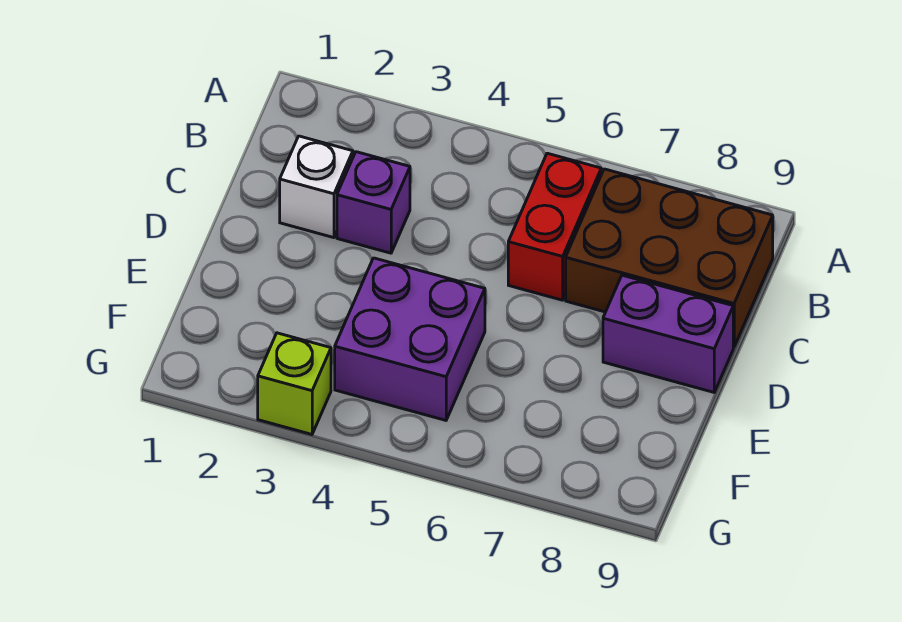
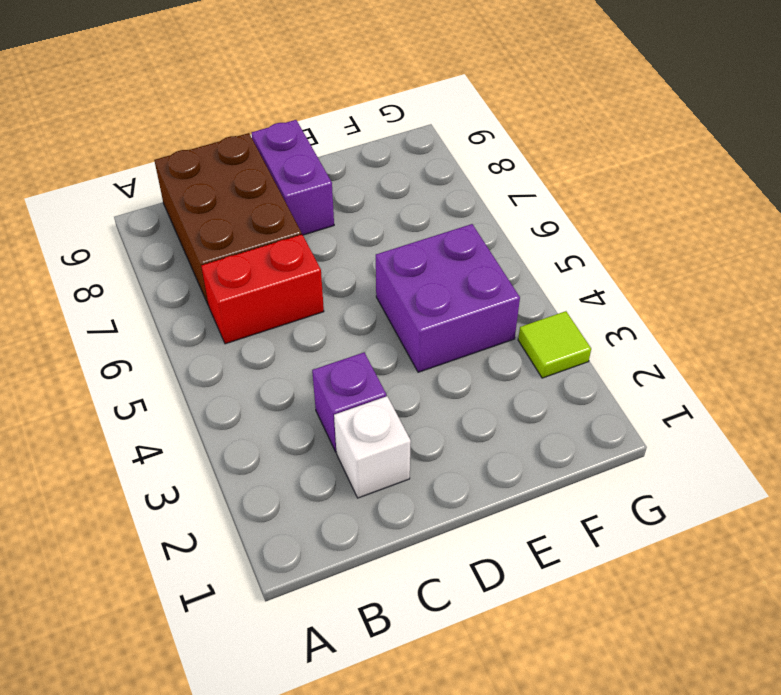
lime 1x1 brick [258,333,331,434] -> lime 1x1 tile [518,311,591,378]

